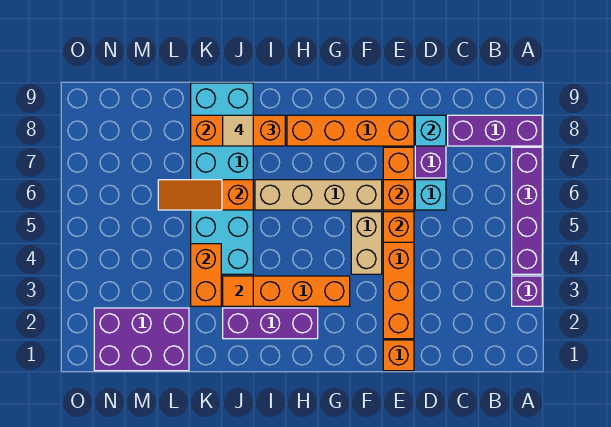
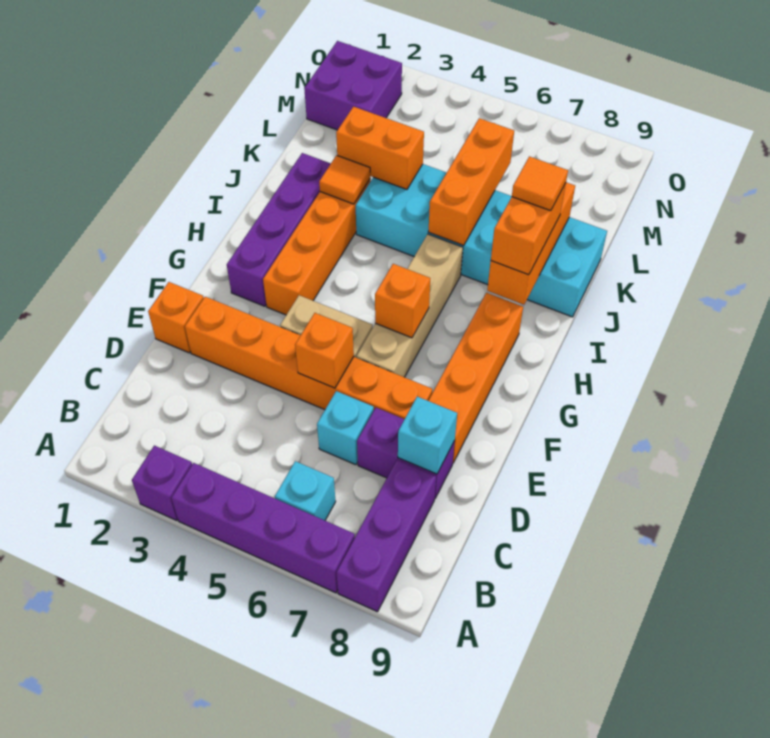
none -> cyan 1x1 brick [275,461,336,520]
orange 1x1 brick [383,180,414,210] -> orange 1x1 brick moved to [375,264,430,338]
purple 1x3 brick [223,308,318,339] -> purple 1x4 brick [227,153,331,306]
orange 1x3 slope [158,180,253,210] -> orange 1x3 brick [428,118,514,246]
tan 1x1 tile [223,115,253,146] -> orange 1x1 tile [512,156,568,211]
purple 2x3 brick [94,308,189,371] -> purple 2x2 brick [304,41,402,130]

